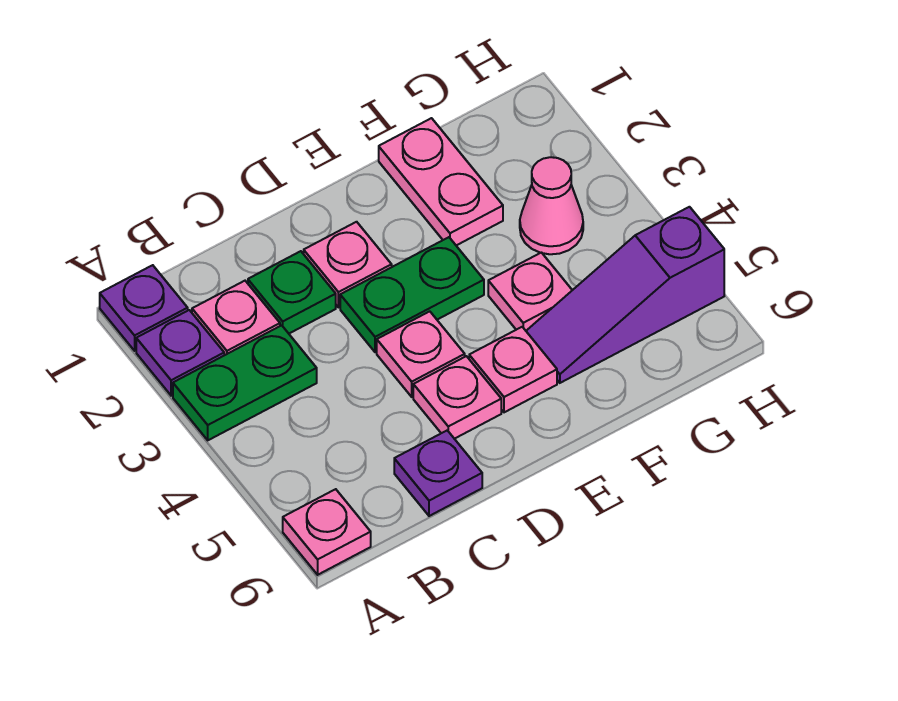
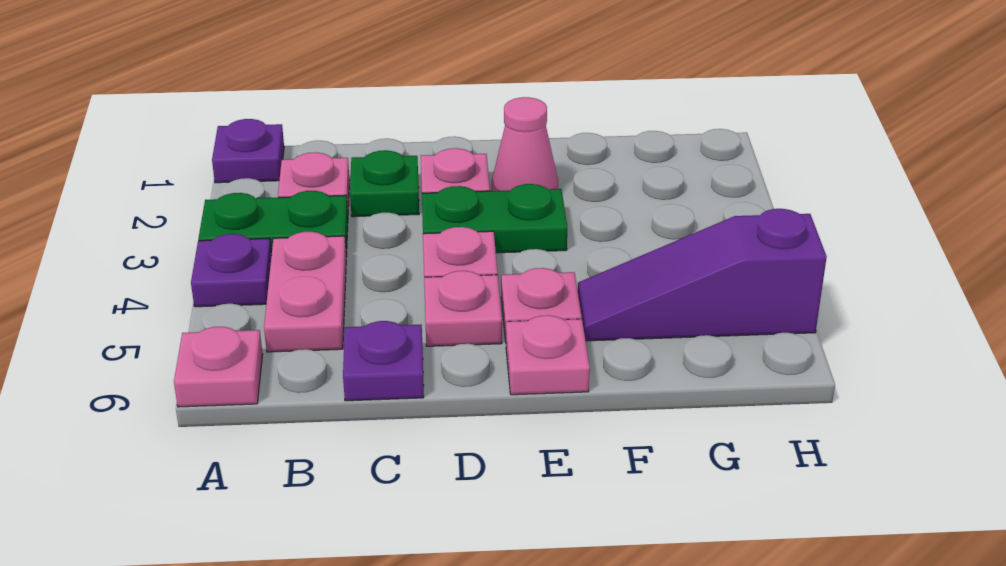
purple 1x1 plate [136,310,224,396] -> purple 1x1 plate moved to [191,234,272,307]
pink 1x2 plate [379,118,503,245] -> pink 1x2 plate moved to [264,232,346,352]
pink 1x1 plate [488,253,572,331] -> pink 1x1 plate moved to [506,315,590,395]
pink 1x1 cone [520,157,583,254] -> pink 1x1 cone moved to [492,97,558,191]

